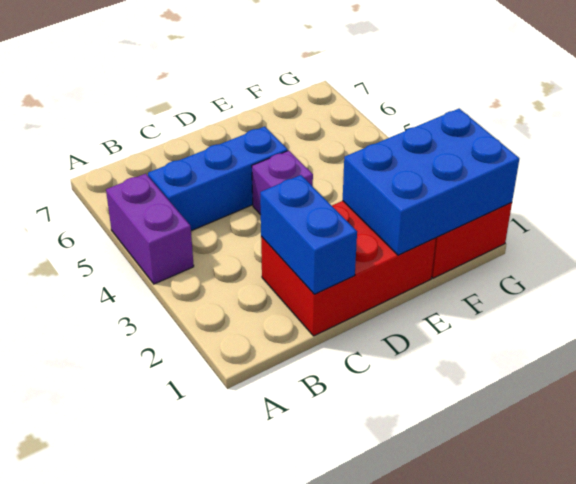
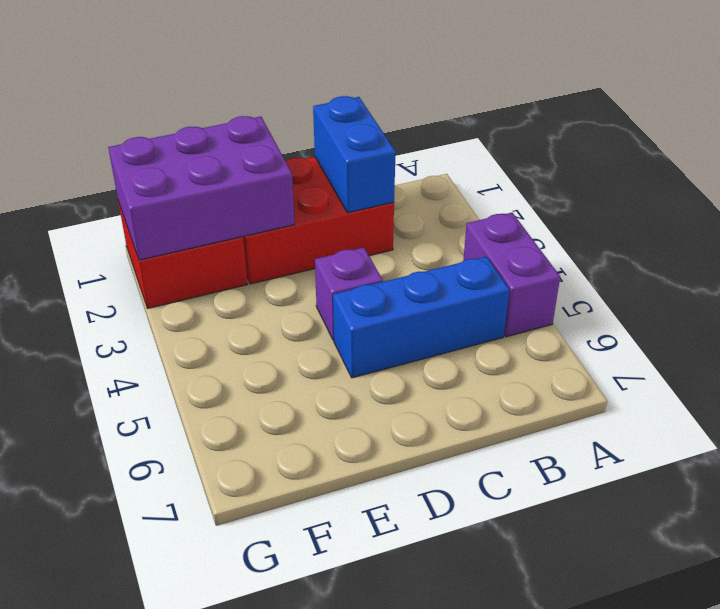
blue 2x3 brick [343,109,519,255] -> purple 2x3 brick [108,116,295,260]

